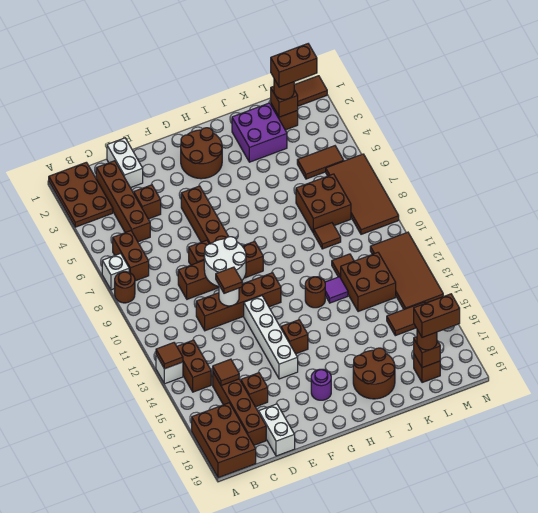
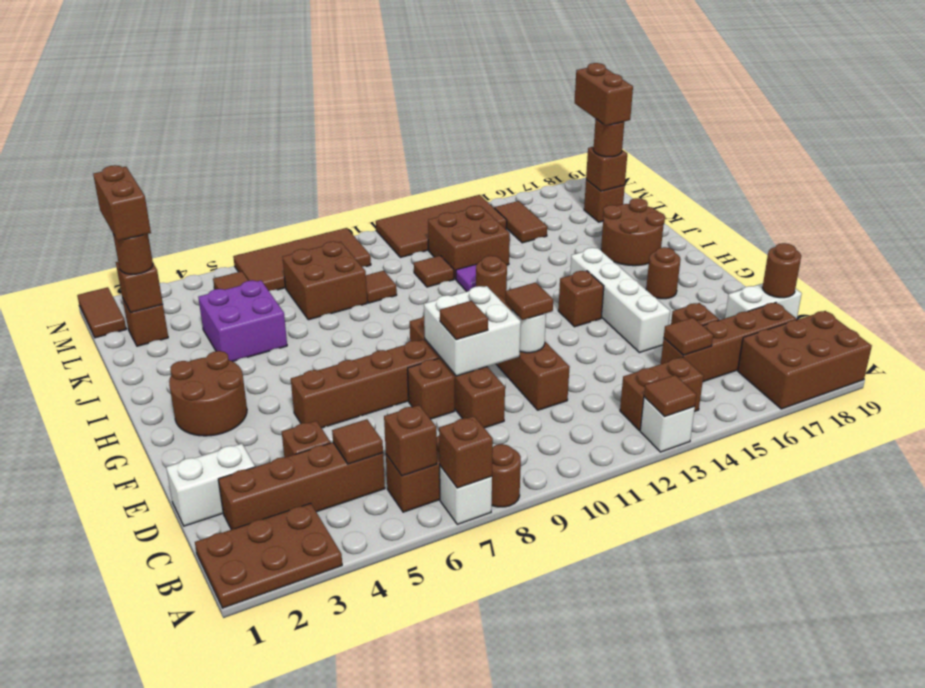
none -> brown 1x1 brick [439,416,493,488]
none -> brown 1x1 brick [384,405,437,476]
none -> brown 1x1 tile [332,419,383,464]
none -> brown 1x1 round brick [762,243,801,298]
white 2x2 round brick [204,237,246,287] -> white 2x2 brick [424,286,521,376]
none -> brown 1x1 tile [440,301,488,340]
white 1x4 brick [244,296,298,379] -> white 1x4 brick turned to [570,248,670,353]
purple 1x1 round brick [311,369,331,400] -> brown 1x1 round brick [646,247,681,299]
purple 2x2 brick [232,103,287,162] -> purple 2x2 brick moved to [198,280,287,362]

